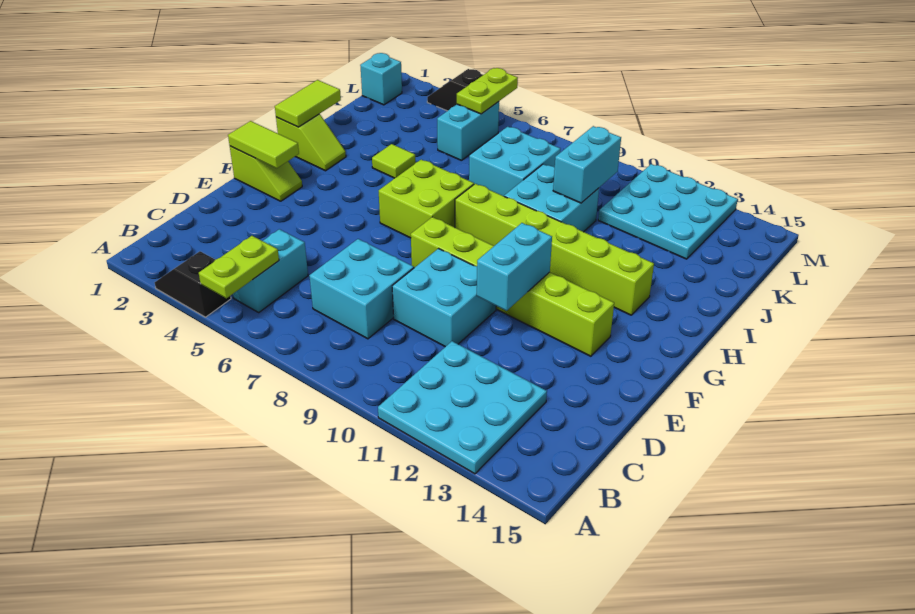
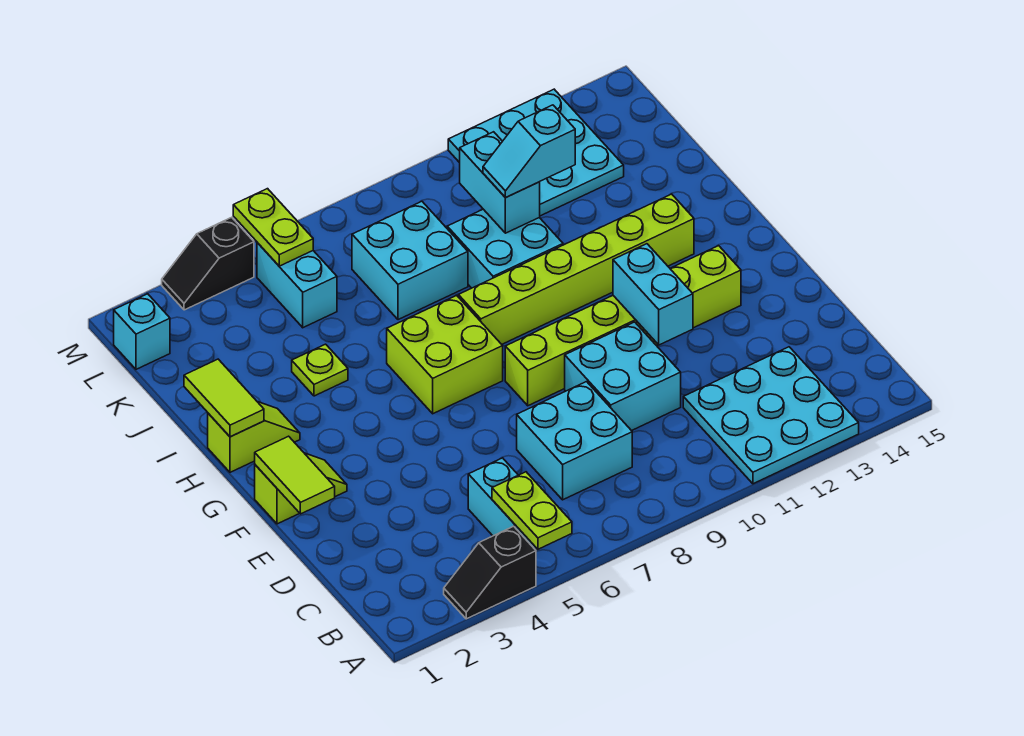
lime 1x2 tile [228,121,299,168] -> lime 1x2 tile turned to [255,436,335,514]
lime 1x1 tile [372,144,416,178] -> lime 1x1 plate [292,344,348,396]
none -> cyan 1x2 slope [483,105,575,197]

